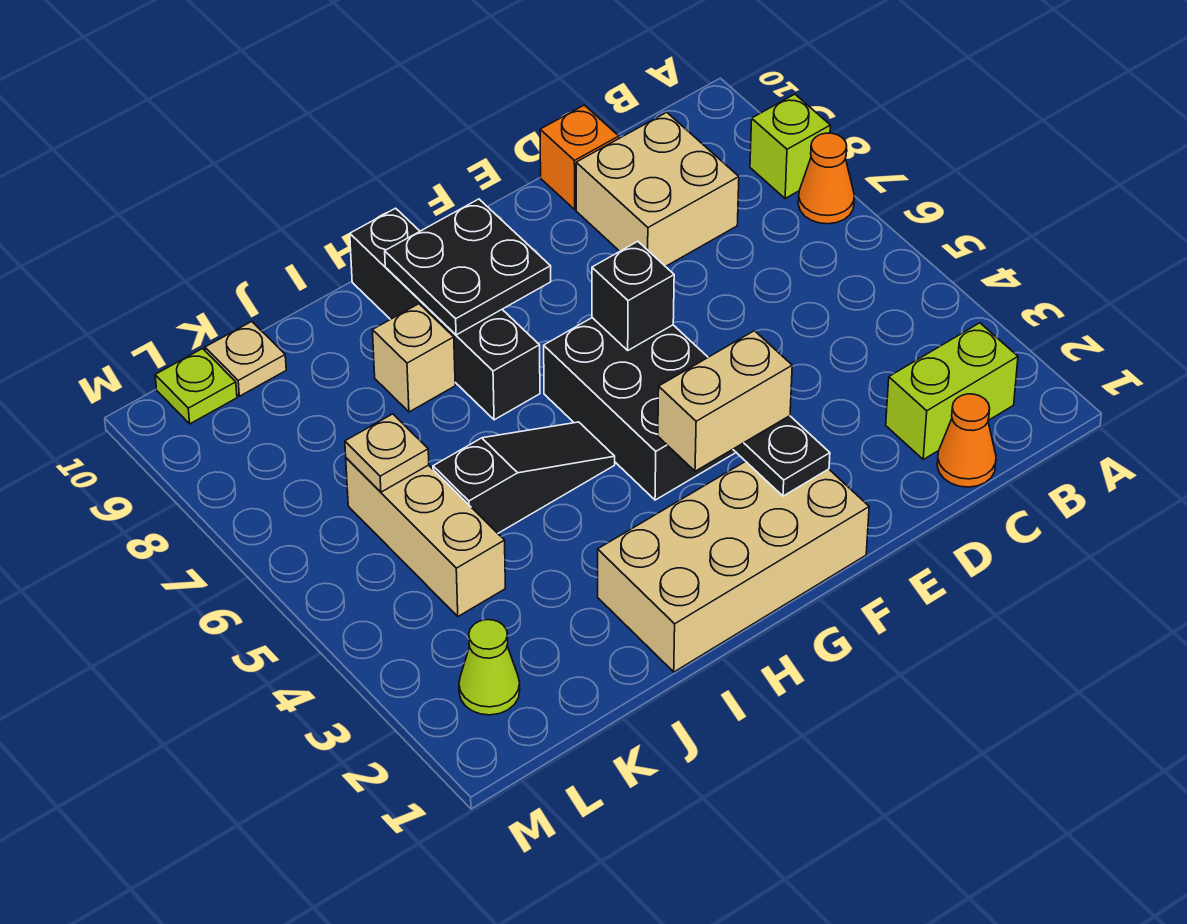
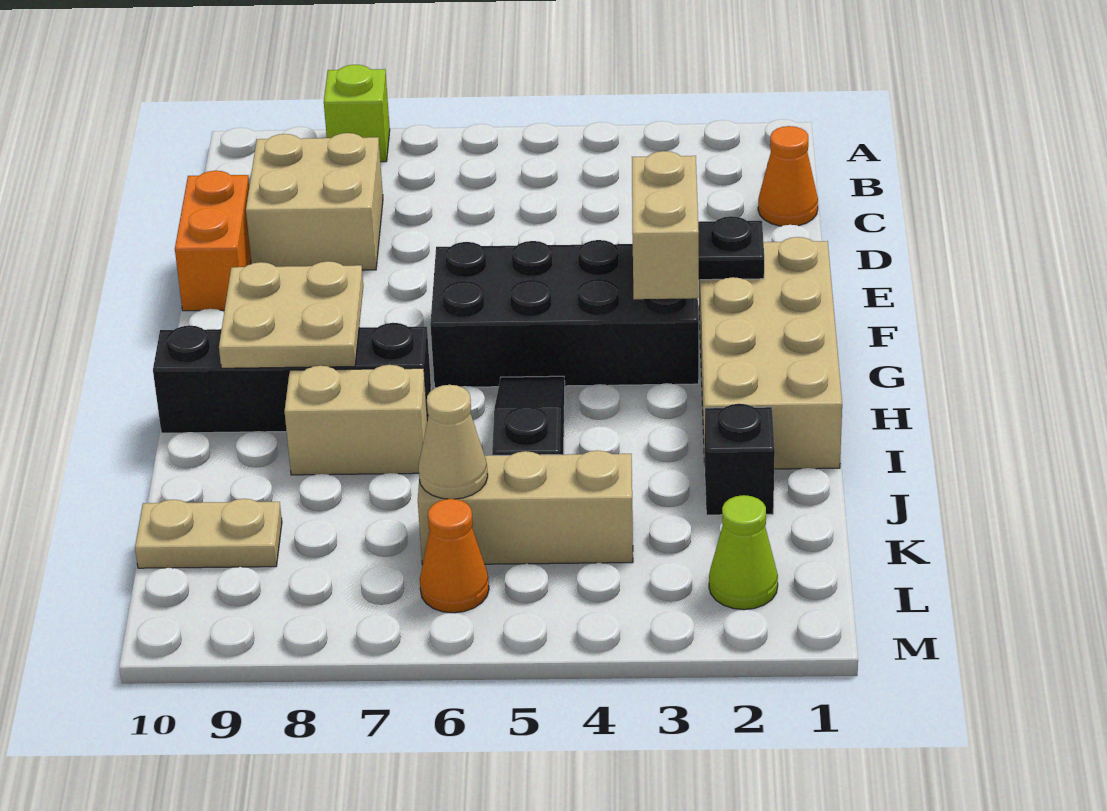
orange 1x1 cone [798,133,854,224] -> orange 1x1 cone moved to [420,499,489,613]
lime 1x2 brick [886,323,1018,459] -> none
orange 1x1 brick [540,105,619,209] -> orange 1x2 brick [175,171,251,311]
black 2x3 brick [544,318,736,500] -> black 2x4 brick [430,240,699,388]
black 1x1 brick [592,241,674,350] -> black 1x1 brick moved to [705,404,775,515]
black 2x2 plate [385,199,551,335] -> tan 2x2 plate [219,261,363,368]
tan 1x1 brick [372,304,455,412] -> tan 1x2 brick [285,365,427,475]
tan 1x1 plate [345,414,429,492] -> tan 1x1 cone [418,385,488,499]
tan 1x1 plate [205,321,286,396] -> tan 1x2 plate [135,499,282,568]
lime 1x1 plate [155,349,237,424] -> none

